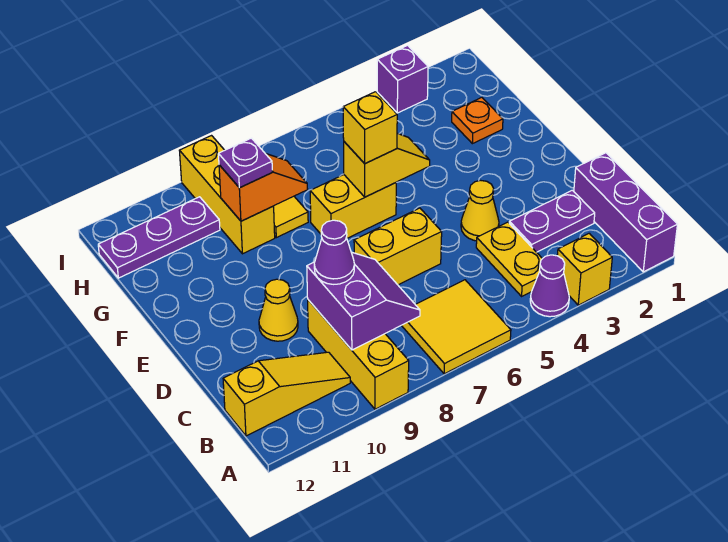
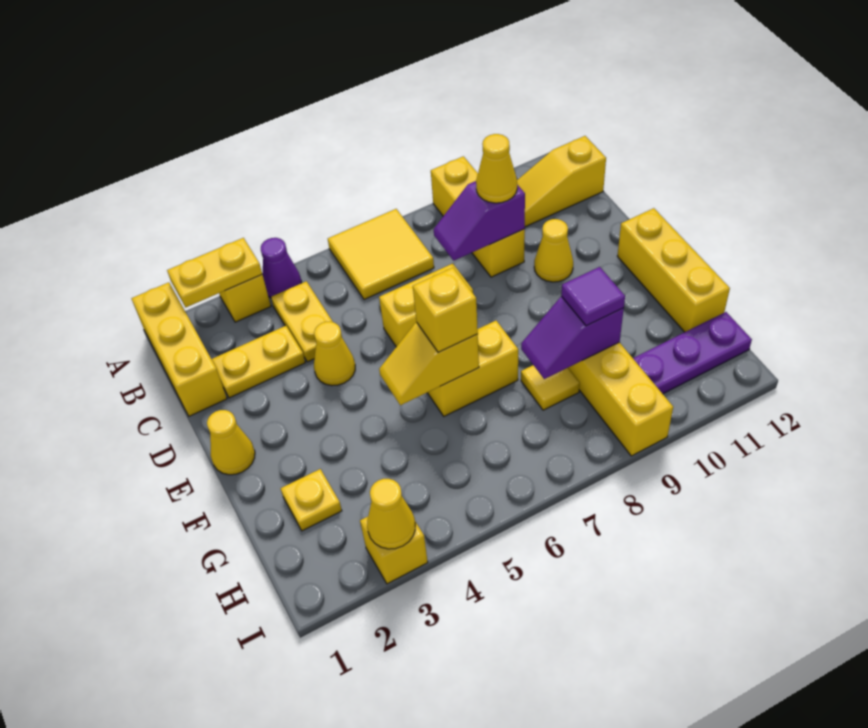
purple 1x3 brick [574,153,677,272] -> yellow 1x3 brick [131,282,227,416]
none -> yellow 1x2 plate [167,238,262,307]
purple 2x2 slope [307,252,420,350] -> purple 1x2 slope [434,181,525,260]
purple 1x2 plate [509,190,595,252] -> yellow 1x2 plate [212,326,305,398]
purple 1x1 cone [314,220,354,284] -> yellow 1x1 cone [476,134,517,203]
none -> yellow 1x1 cone [207,410,255,475]
none -> yellow 1x3 brick [617,208,730,332]
orange 1x1 plate [452,98,503,144] -> yellow 1x1 plate [281,469,342,531]
orange 1x2 slope [219,153,308,221] -> purple 1x2 slope [521,297,624,379]
purple 1x1 plate [218,138,272,188] -> purple 1x1 tile [561,267,625,326]
purple 1x1 brick [377,45,428,113] -> yellow 1x1 brick [360,517,428,584]
none -> yellow 1x1 cone [367,479,415,549]

